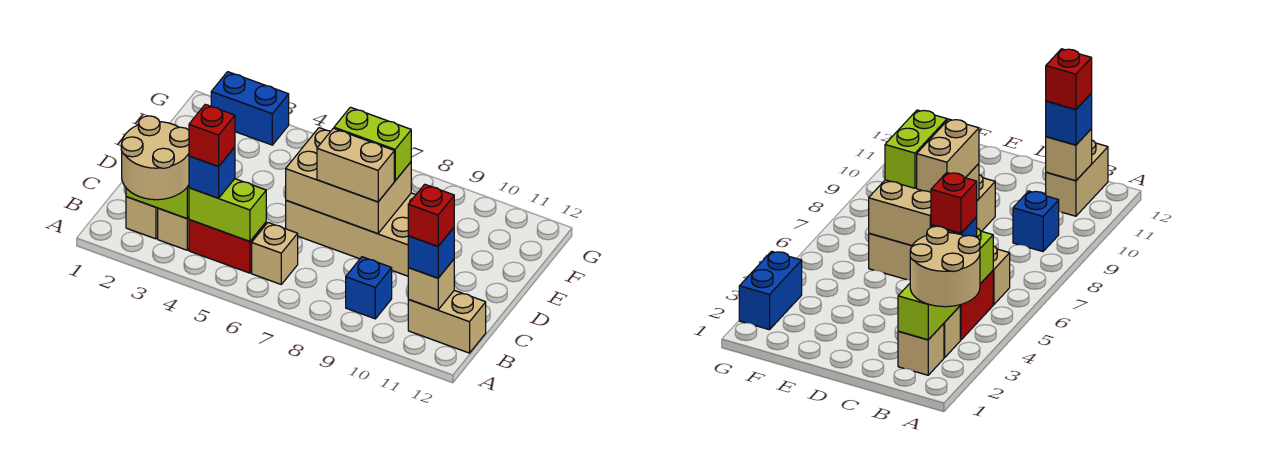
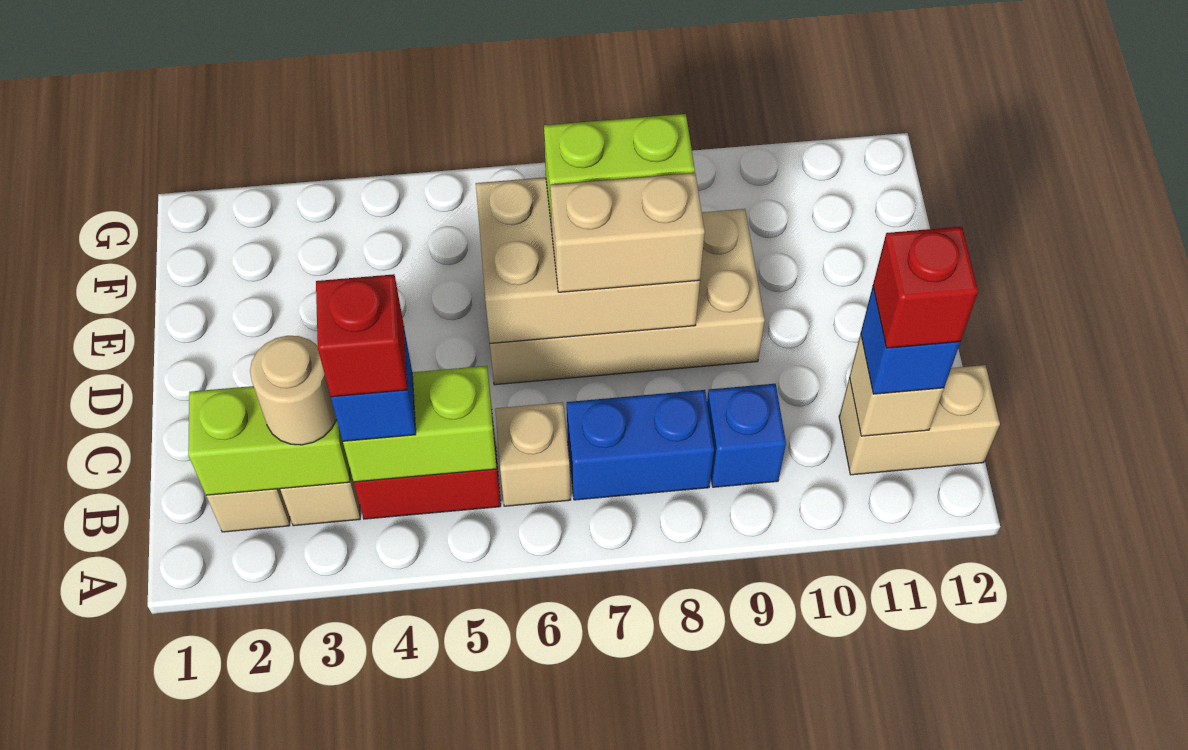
tan 2x2 round brick [121,116,189,200] -> tan 1x1 round brick [250,336,337,445]
blue 1x2 brick [211,72,289,145] -> blue 1x2 brick moved to [567,390,714,500]

